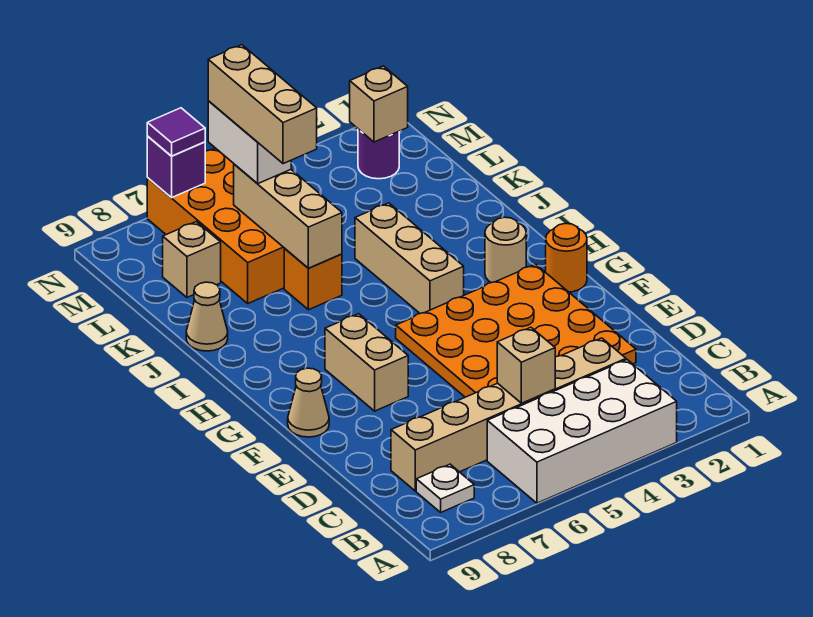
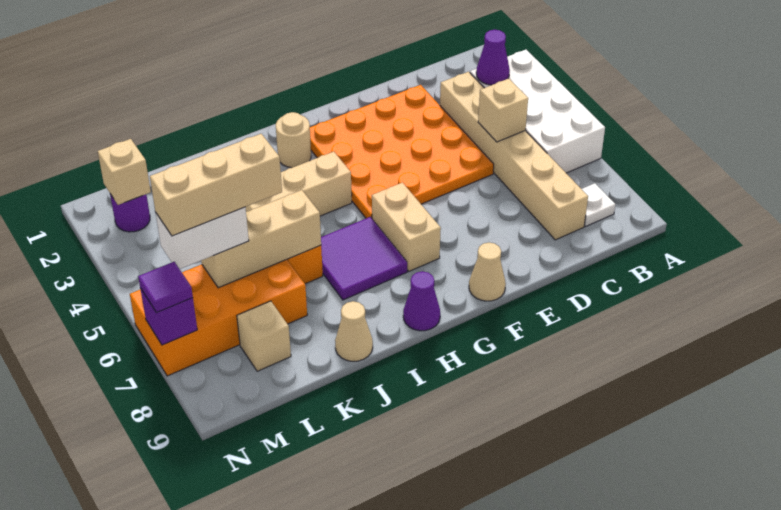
none -> purple 1x1 cone [476,30,510,85]
tan 1x2 brick [325,314,408,411] -> tan 1x2 brick turned to [372,182,441,271]
orange 1x1 round brick [546,223,587,292] -> none
none -> purple 2x2 tile [321,217,407,300]
none -> purple 1x1 cone [403,271,440,331]

